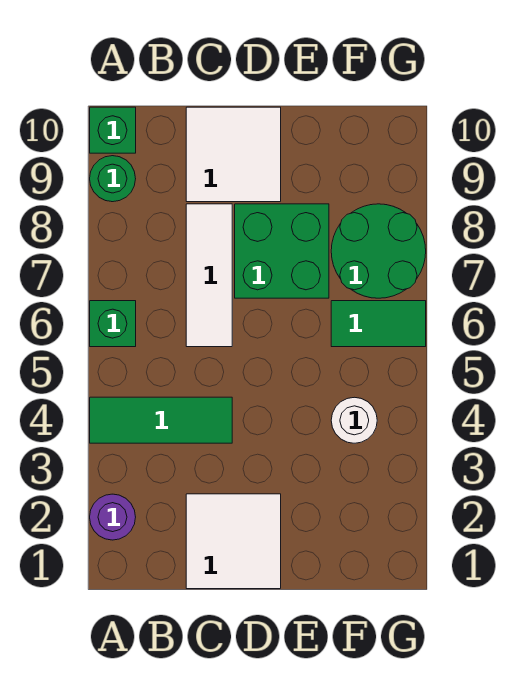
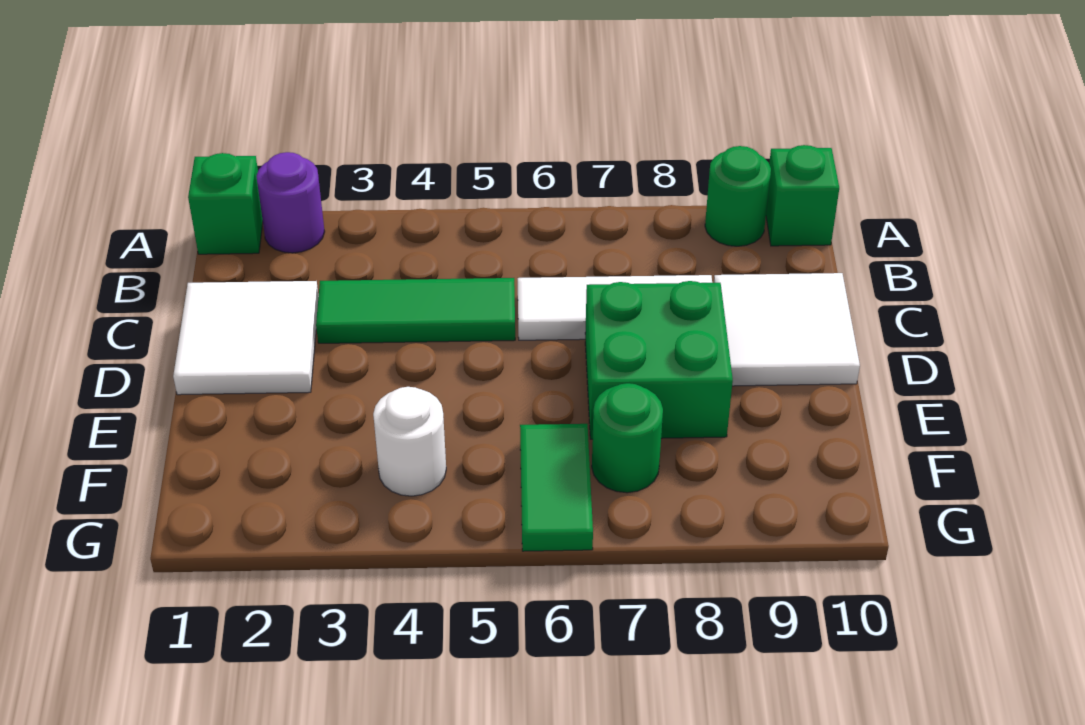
green 1x3 tile [90,397,232,443] -> green 1x3 tile turned to [316,278,515,343]
green 1x1 brick [90,301,136,347] -> green 1x1 brick moved to [188,153,263,254]
green 2x2 round brick [331,204,426,298] -> green 1x1 round brick [592,383,663,493]

